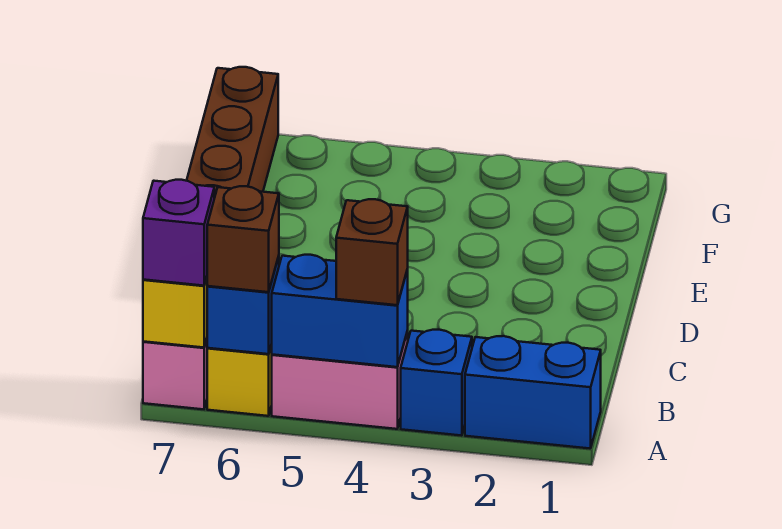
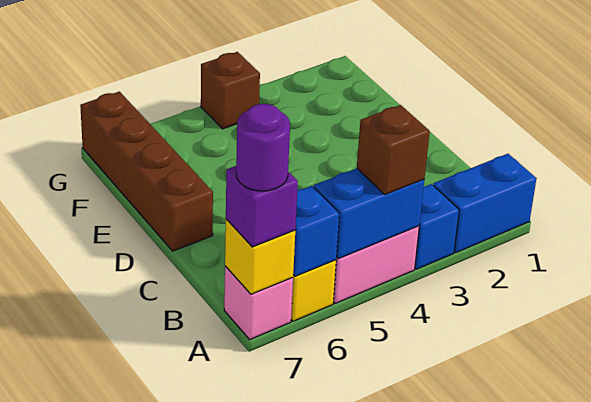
brown 1x1 brick [207,186,279,292] -> brown 1x1 brick moved to [201,52,260,129]
none -> purple 1x1 round brick [236,104,290,191]

